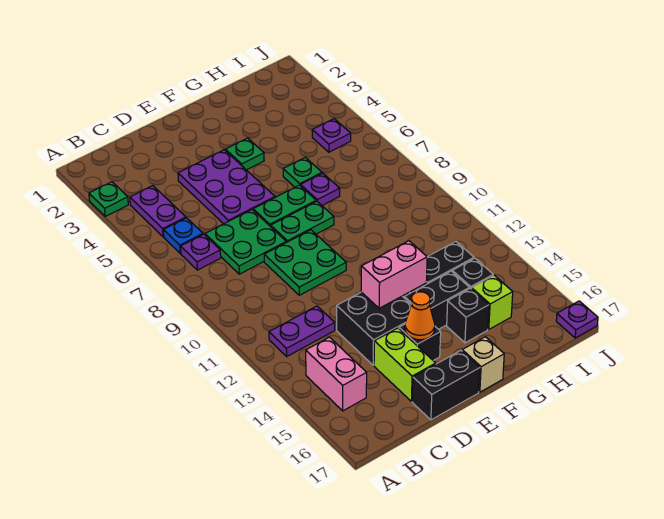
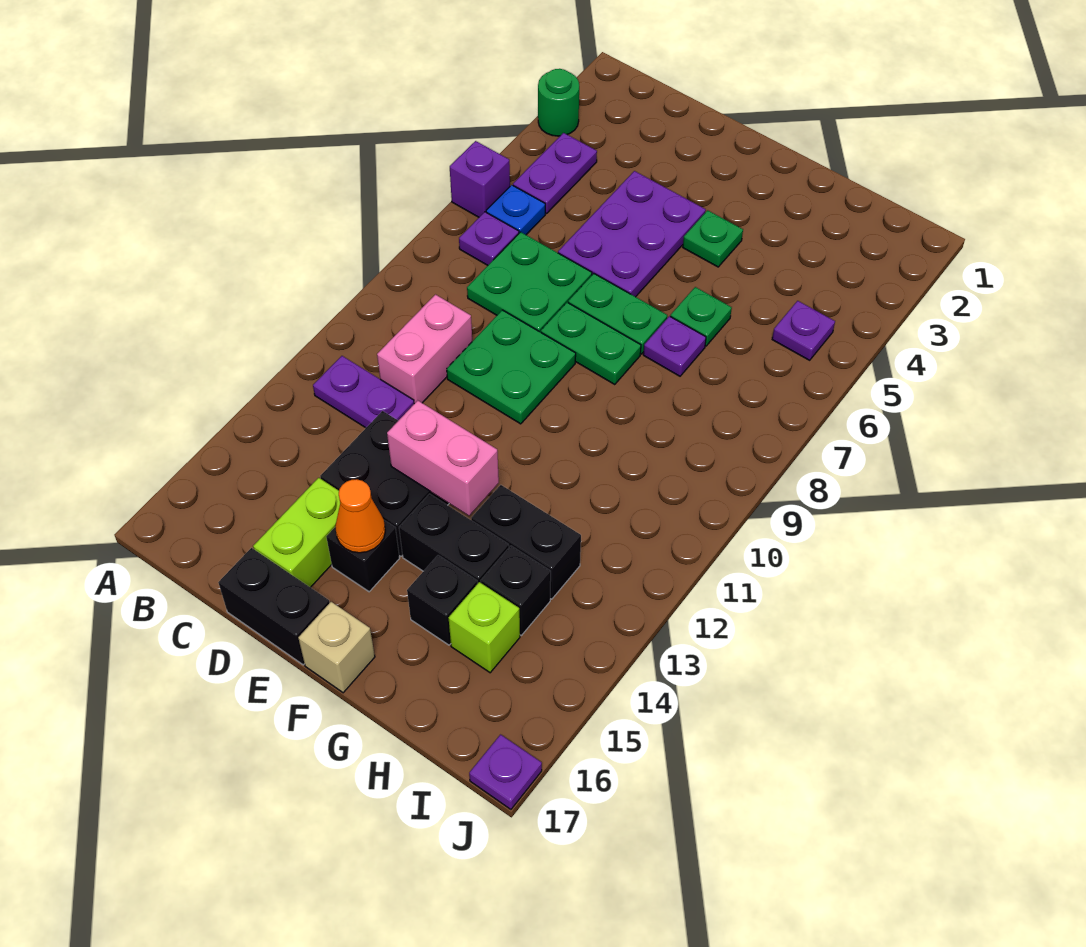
green 1x1 plate [89,182,128,216] -> green 1x1 round brick [538,69,579,136]
none -> purple 1x1 brick [450,141,510,217]
pink 1x2 brick [306,337,367,411] -> pink 1x2 brick moved to [377,295,472,404]

